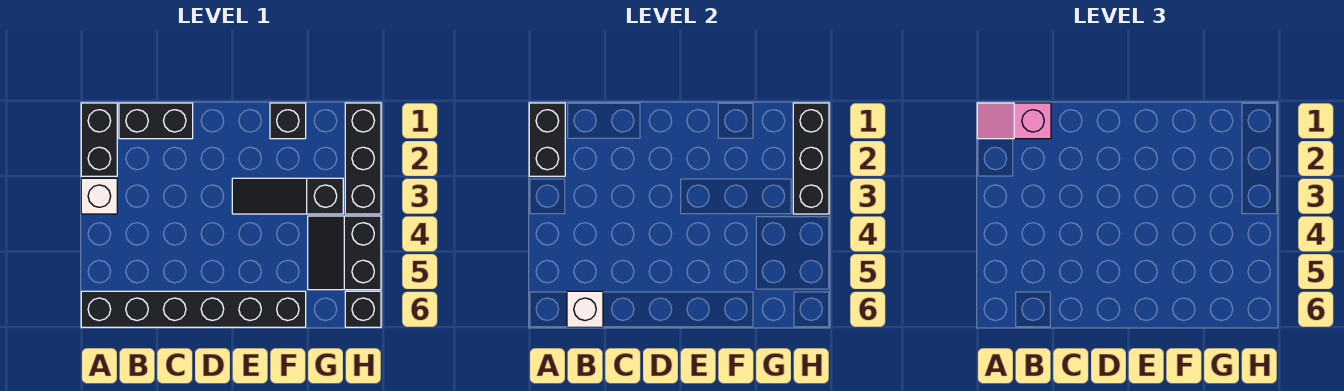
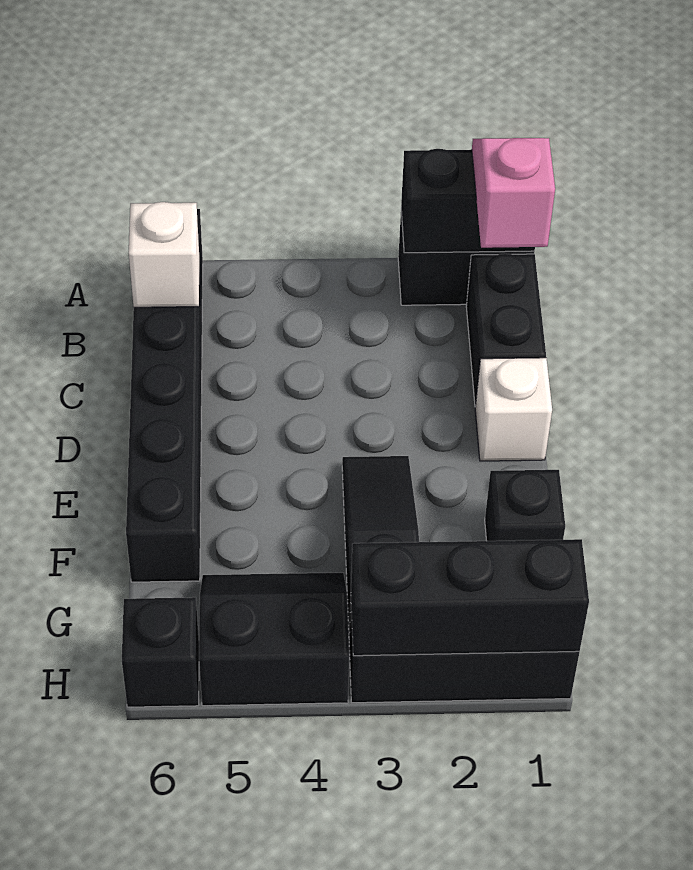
white 1x1 brick [81,178,117,214] -> white 1x1 brick moved to [475,358,552,461]

